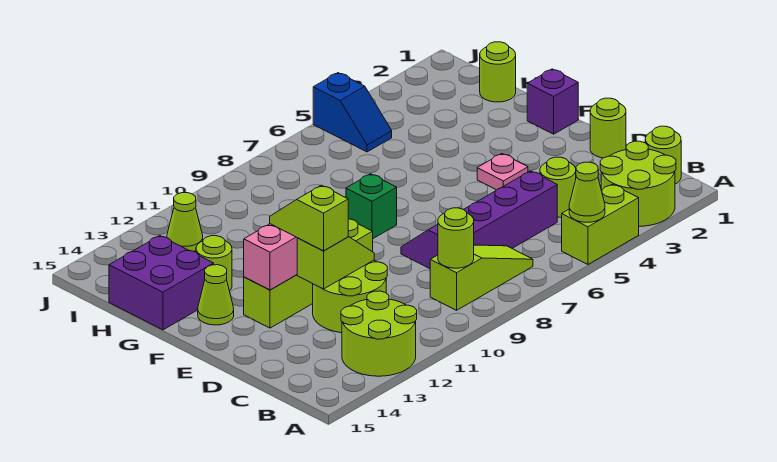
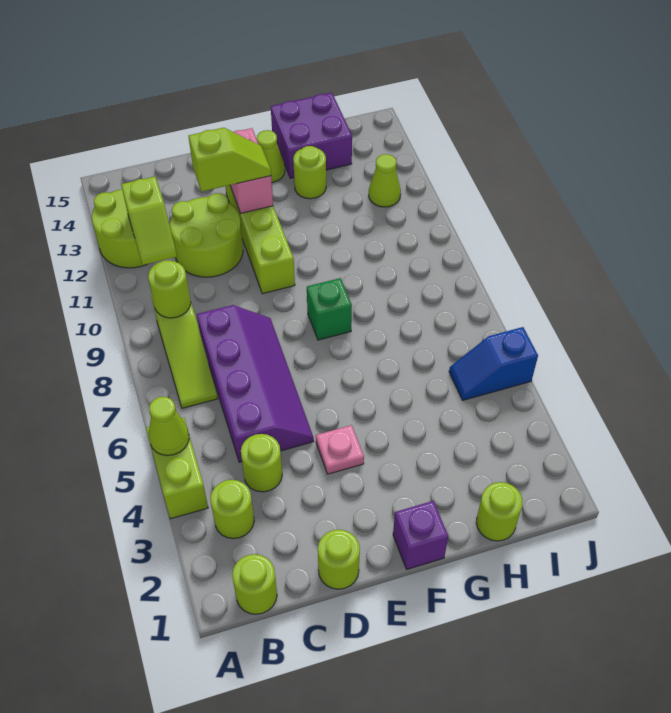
lime 2x2 round brick [600,141,676,226] -> lime 1x1 round brick [210,480,254,539]
lime 1x2 slope [297,237,374,289] -> lime 1x2 slope moved to [121,177,177,265]

